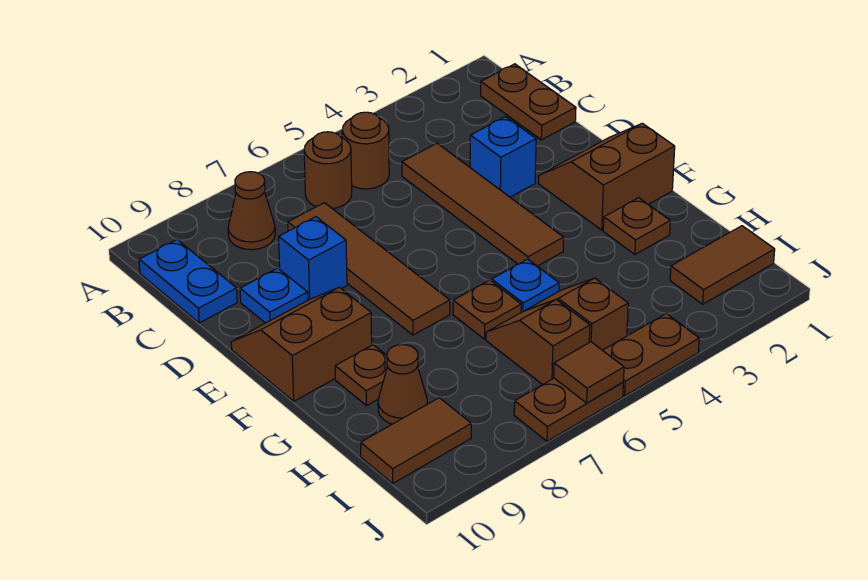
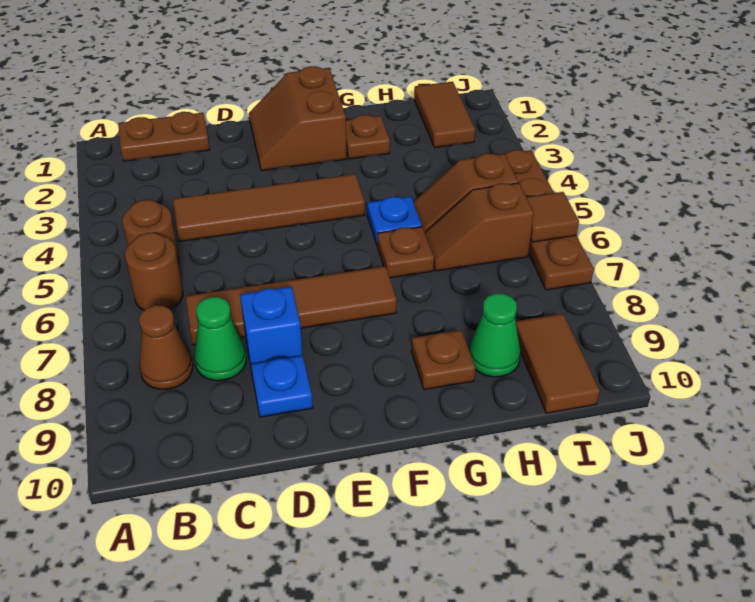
blue 1x2 plate [139,240,237,323] -> none
none -> green 1x1 cone [194,297,246,381]
blue 1x1 brick [470,117,536,197] -> none
brown 2x2 slope [231,287,372,401] -> none
brown 1x1 cone [378,345,427,424] -> green 1x1 cone [469,294,521,377]

